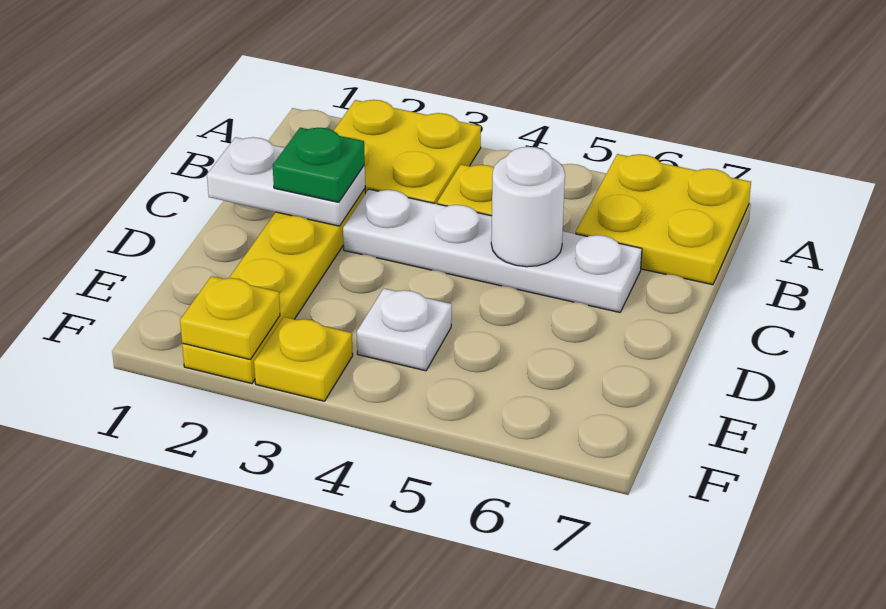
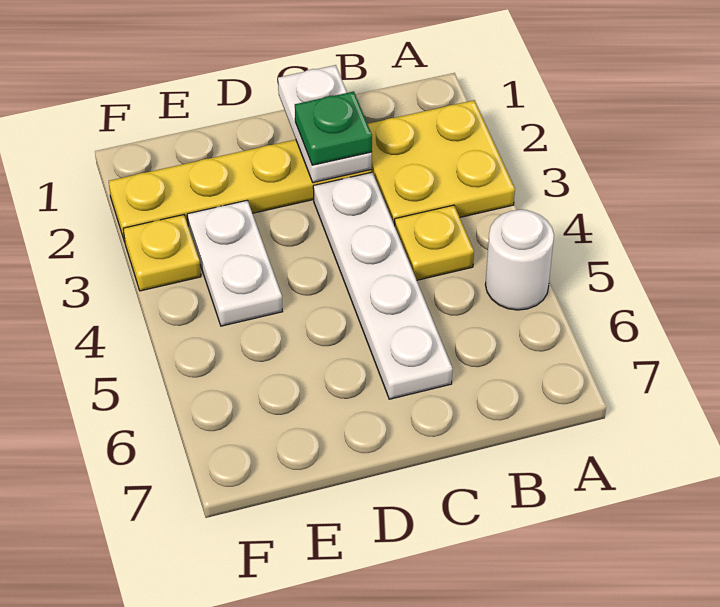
yellow 2x2 plate [575,154,751,285] -> none
white 1x1 round brick [491,147,565,267] -> white 1x1 round brick moved to [485,210,554,310]
white 1x1 plate [357,289,452,371] -> white 1x2 plate [187,200,283,326]
yellow 1x1 plate [180,276,280,359] -> none

